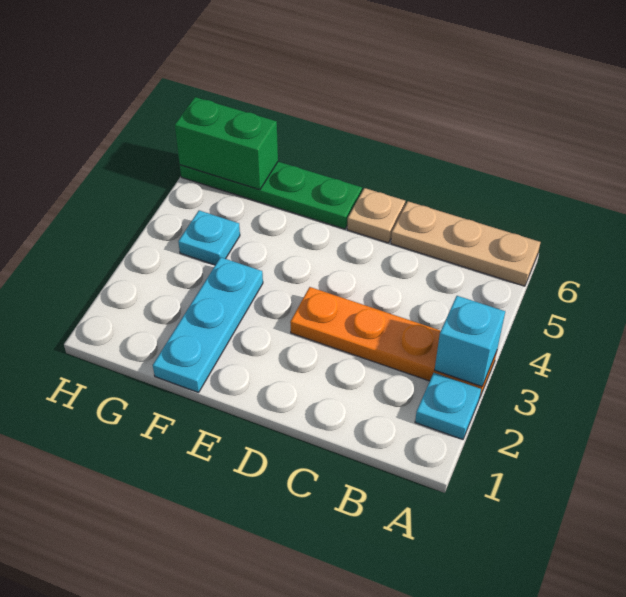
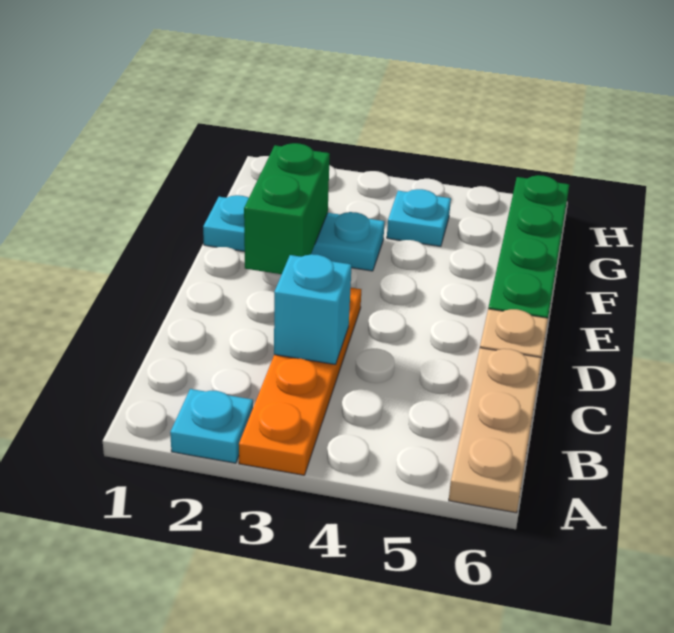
cyan 1x1 brick [435,296,505,386] -> cyan 1x1 brick moved to [274,254,352,365]
green 1x2 brick [175,97,278,190] -> green 1x2 brick moved to [244,143,330,274]

